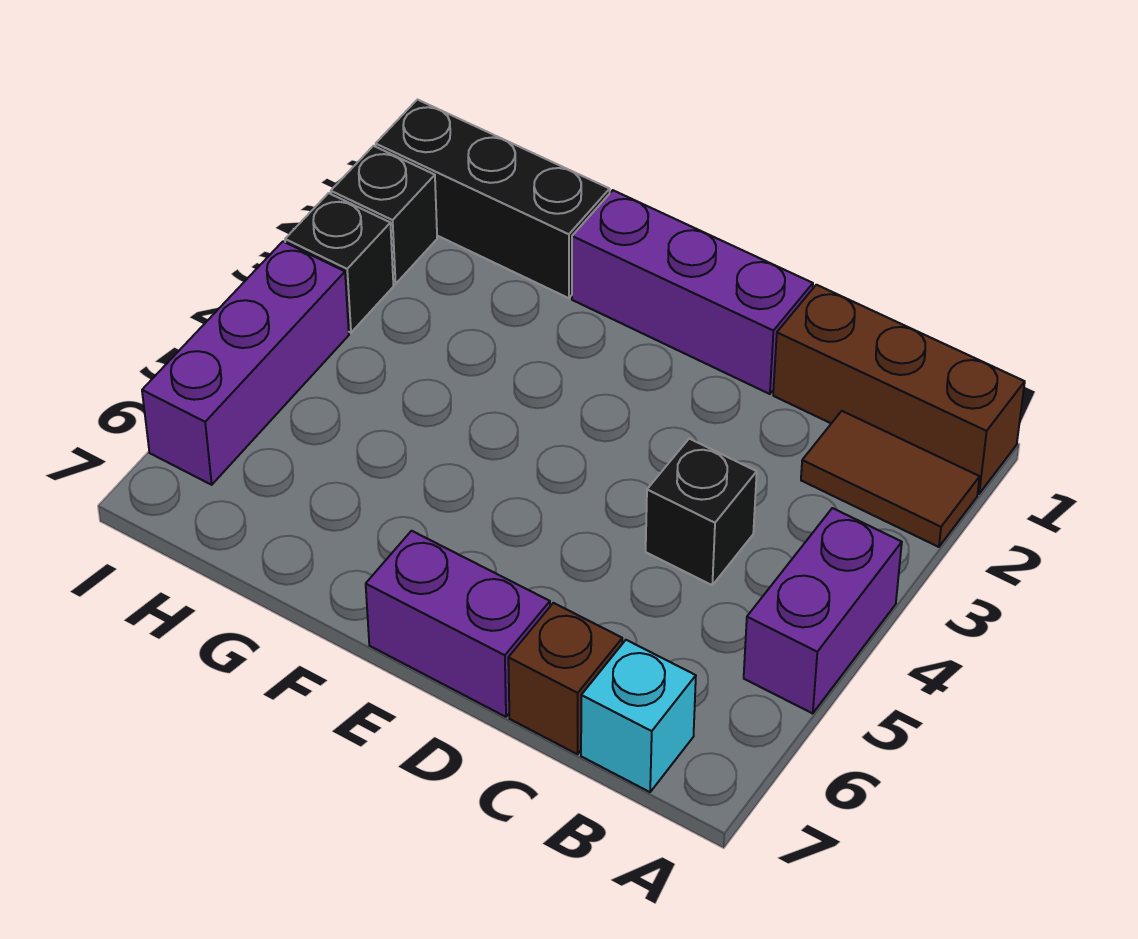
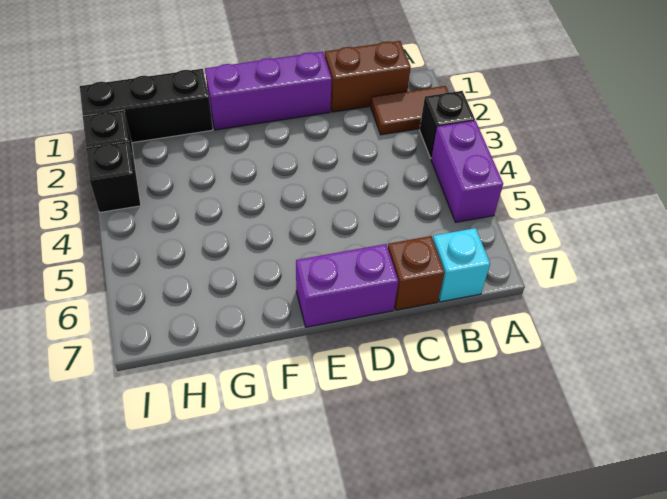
brown 1x3 brick [773,285,1025,494] -> brown 1x2 brick [325,41,411,112]
black 1x1 brick [646,439,757,585] -> black 1x1 brick moved to [420,91,475,158]
purple 1x3 brick [142,242,349,485] -> none

